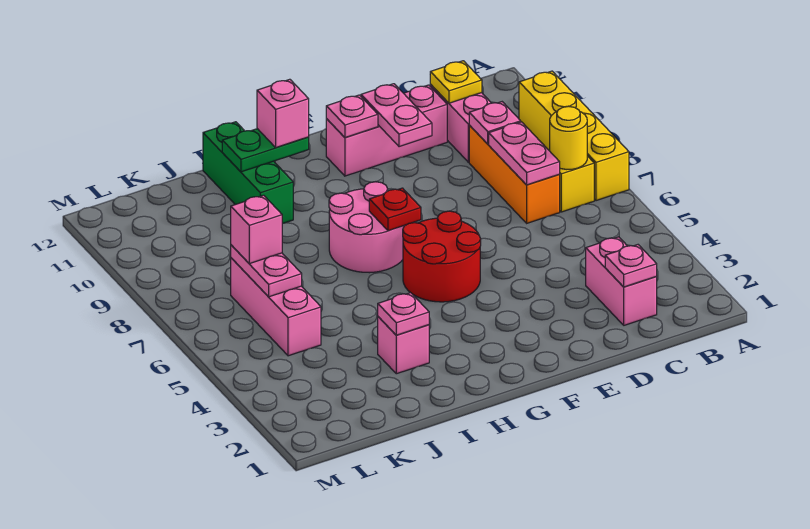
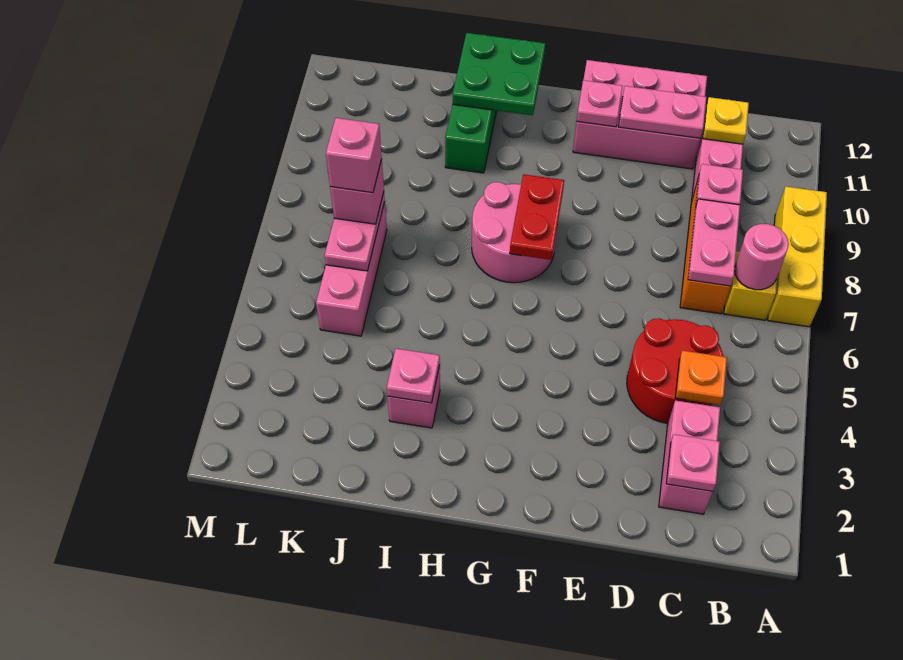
yellow 1x4 brick [519,71,629,201] -> yellow 1x3 brick [768,187,827,327]
yellow 1x1 round brick [550,106,587,169] -> pink 1x1 round brick [735,224,789,290]
none -> orange 1x1 plate [675,351,727,405]
pink 1x3 brick [326,85,447,176] -> pink 2x3 brick [573,60,707,169]
pink 1x2 plate [361,84,432,147] -> pink 1x2 plate turned to [619,86,706,138]
red 2x2 round brick [403,211,481,302] -> red 2x2 round brick moved to [627,318,723,423]
red 1x1 plate [369,188,421,231] -> red 1x2 plate [510,174,564,260]
green 1x2 plate [222,129,309,172] -> green 2x2 plate [453,33,545,115]
pink 1x1 brick [257,79,309,148] -> pink 1x1 brick moved to [326,118,382,193]

